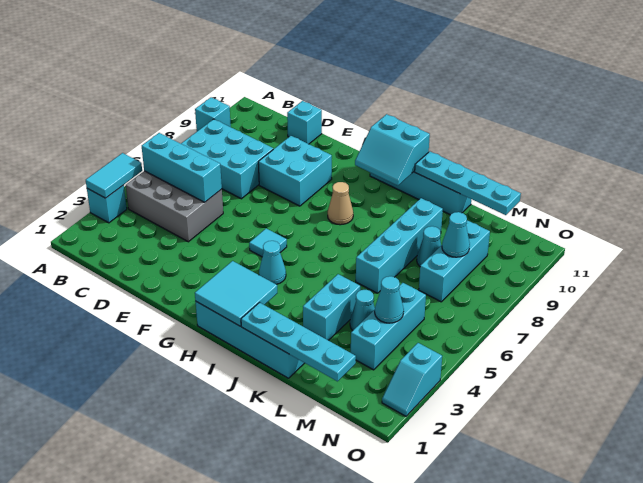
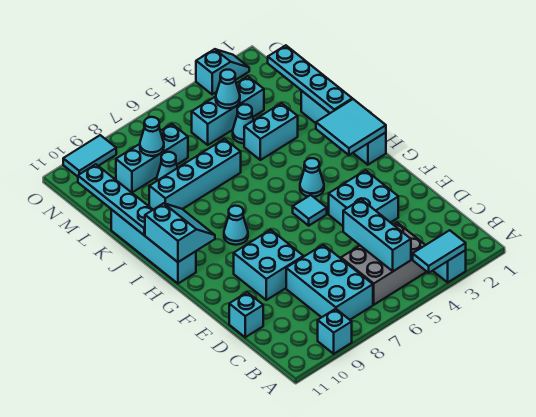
grey 2x3 brick [126,171,223,242] -> grey 2x3 brick turned to [341,223,427,305]
none -> cyan 2x2 brick [329,170,398,226]
tan 1x1 cone [328,182,353,225] -> cyan 1x1 cone [224,206,248,245]
none -> cyan 1x2 tile [63,135,116,177]

